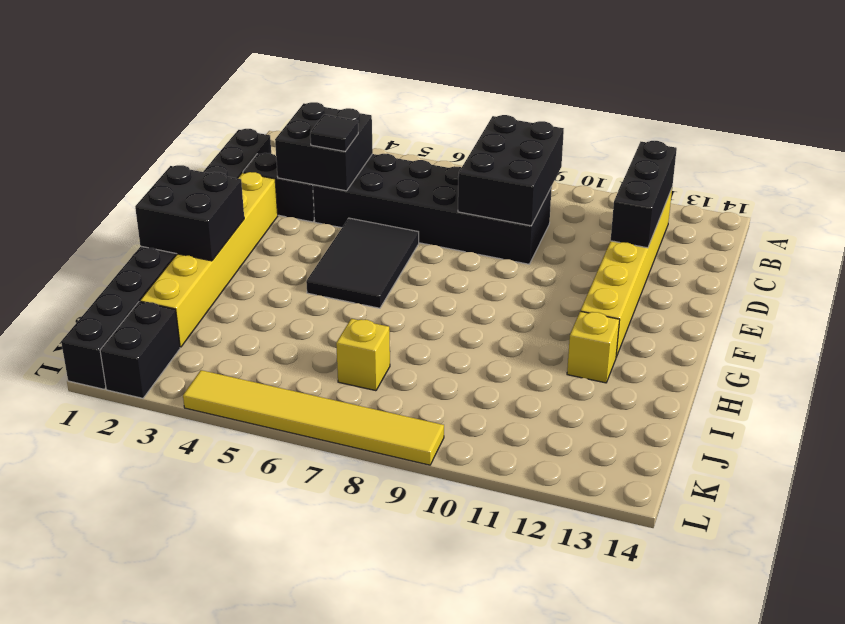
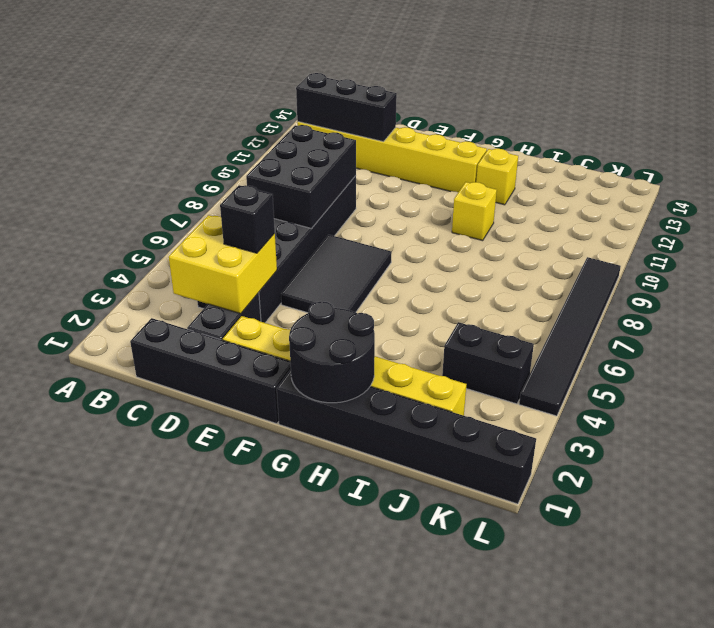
black 2x3 brick [458,115,564,226] -> black 2x3 brick turned to [246,125,356,229]
black 2x2 brick [275,102,373,191] -> yellow 2x2 brick [169,215,277,314]
black 1x1 tile [310,115,358,151] -> black 1x1 brick [220,185,275,253]
black 2x3 tile [306,218,419,308] -> black 2x3 tile turned to [281,235,392,313]
black 2x2 brick [135,165,244,261] -> black 2x2 round brick [289,301,375,403]
yellow 1x1 brick [336,319,390,391] -> yellow 1x1 brick moved to [452,182,497,241]
black 1x2 brick [100,301,180,398] -> black 1x2 brick moved to [442,322,534,404]
yellow 1x6 tile [183,370,444,465] -> black 1x6 tile [519,257,621,416]

